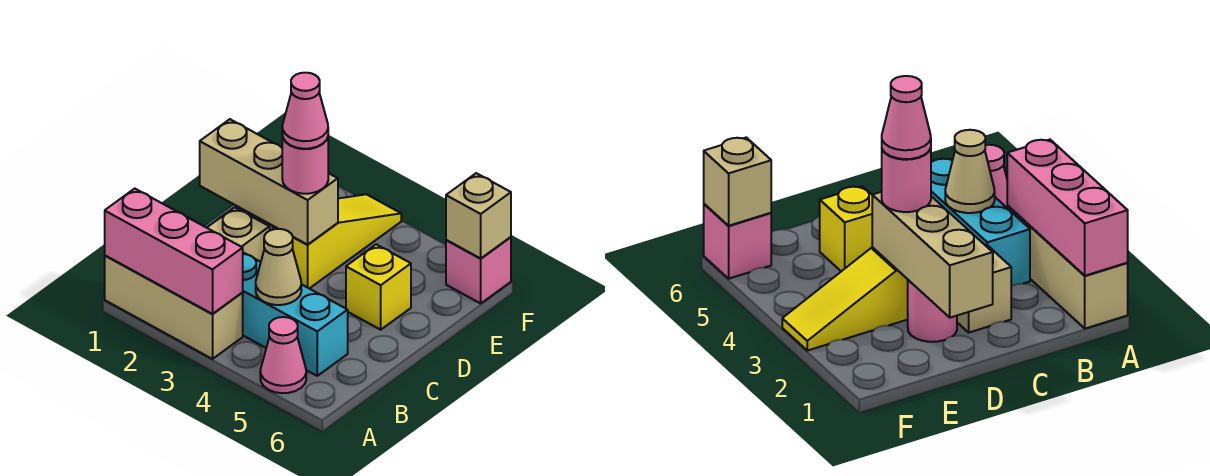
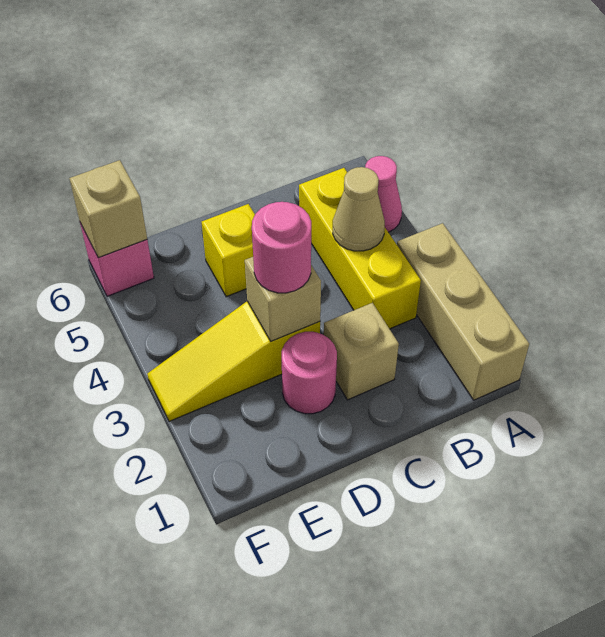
pink 1x3 brick [105,189,243,314] -> none
cyan 1x3 brick [242,253,348,376] -> yellow 1x3 brick [299,168,421,329]
tan 1x3 brick [200,119,338,245] -> tan 1x1 brick [245,257,321,341]
pink 1x1 cone [282,73,328,149] -> none

